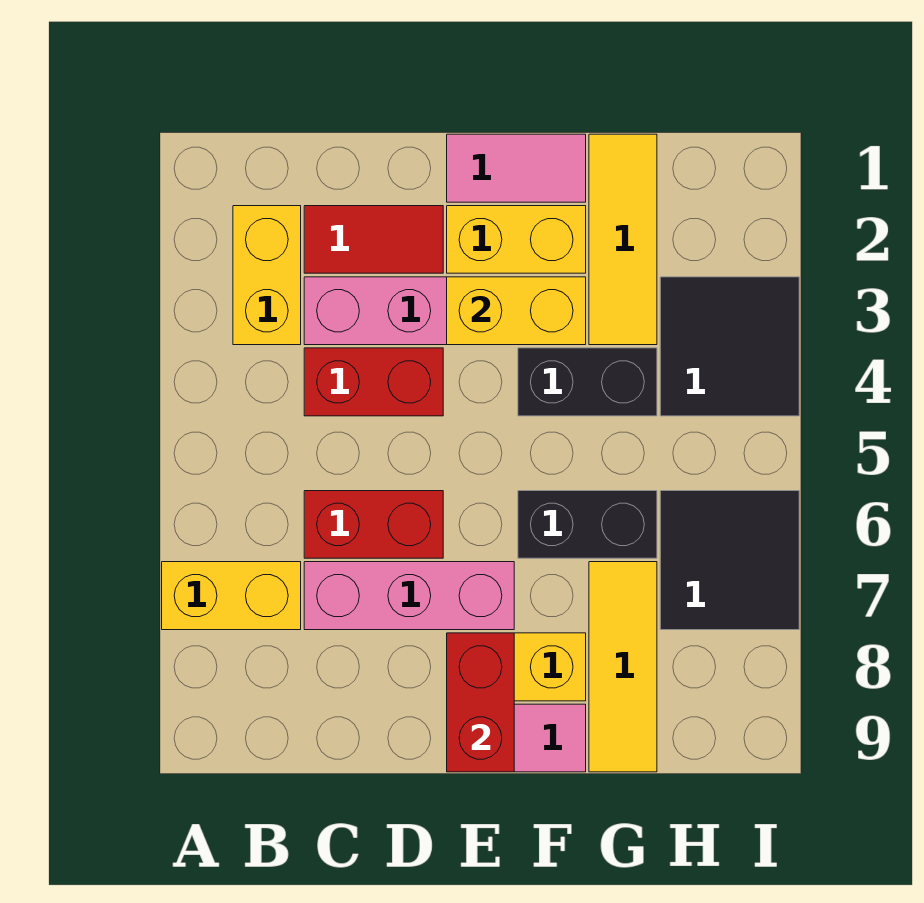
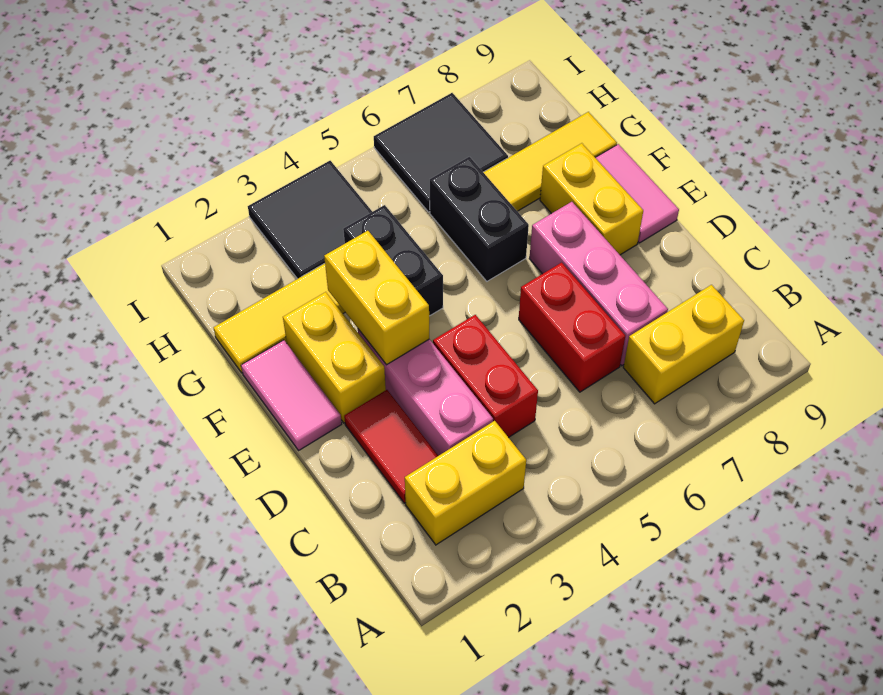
yellow 1x2 brick [162,562,301,630] -> yellow 1x2 brick turned to [623,285,744,404]
red 1x2 brick [447,633,514,772] -> none

